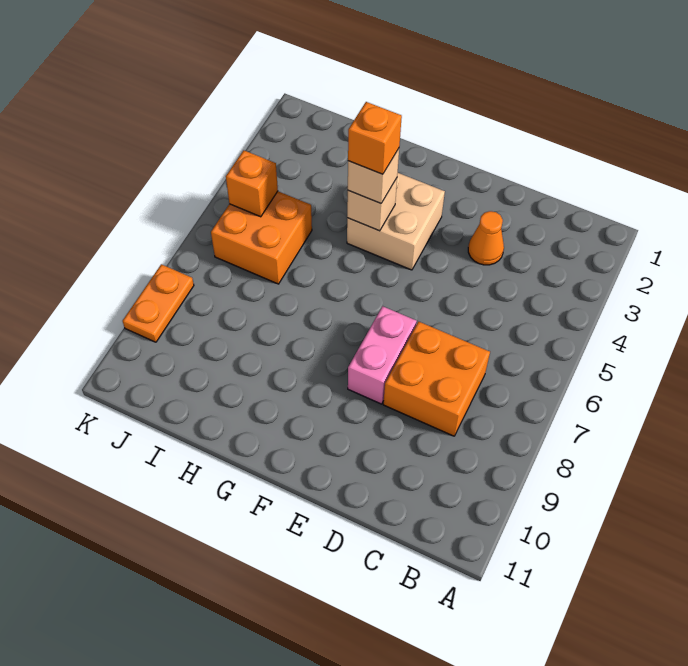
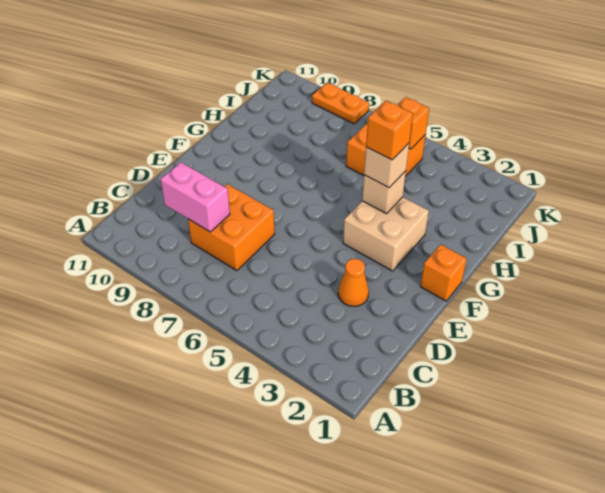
pink 1x2 brick [348,306,417,404] -> pink 1x2 brick moved to [160,162,230,232]
none -> orange 1x1 brick [420,244,467,301]

